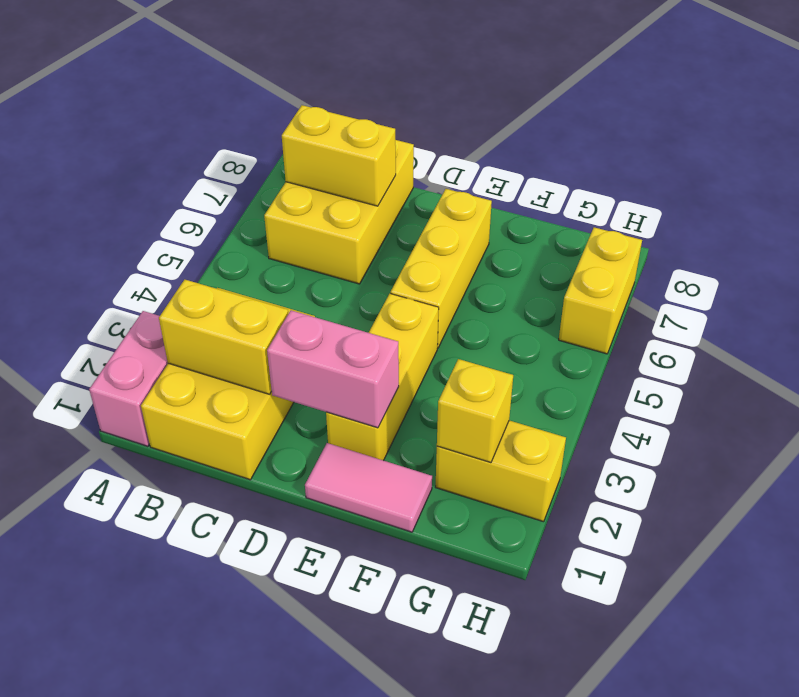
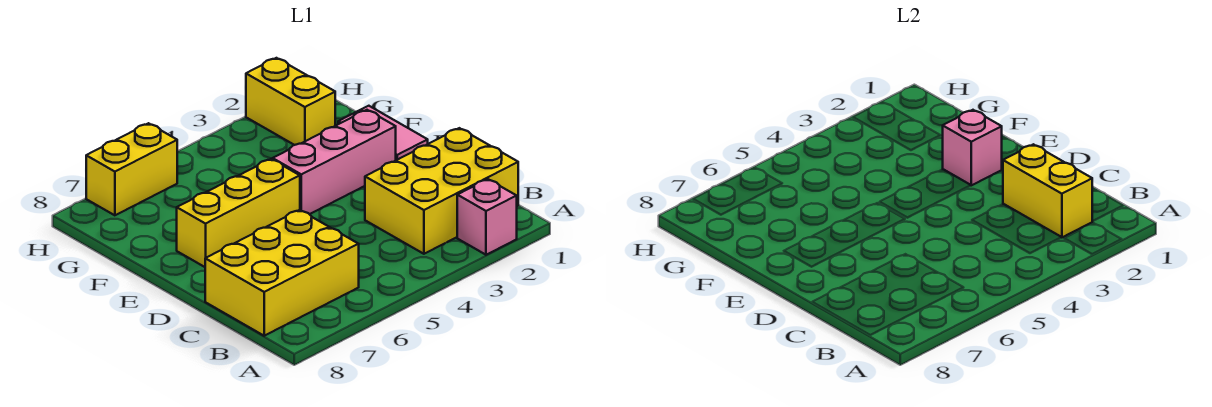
pink 1x2 brick [89,311,168,446] -> pink 1x1 brick [457,179,517,255]
yellow 1x2 brick [282,105,396,206] -> none
pink 1x2 brick [267,310,399,428] -> pink 1x1 brick [943,110,1002,185]
yellow 1x3 brick [326,294,439,460] -> pink 1x3 brick [273,110,396,214]
yellow 1x1 brick [437,359,513,463] -> none

